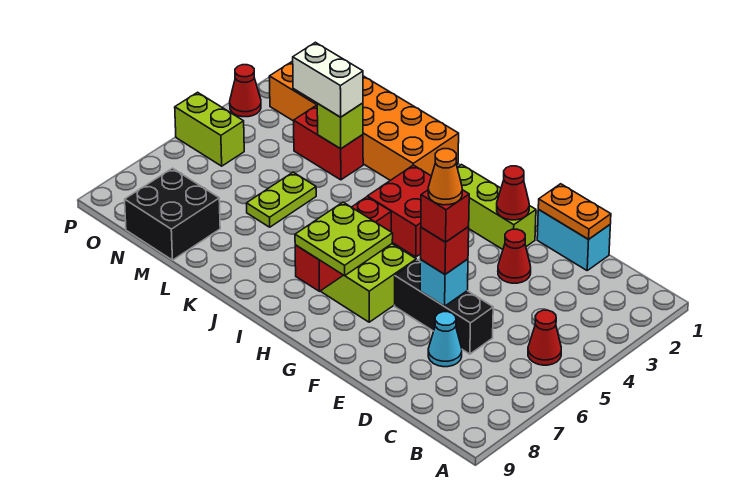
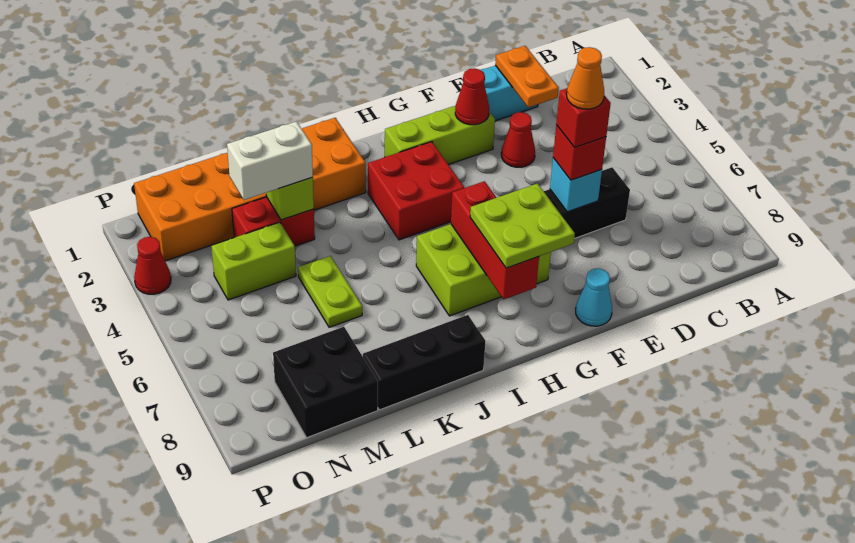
red 1x1 cone [528,310,561,365] -> none
orange 1x2 plate [538,184,611,239] -> orange 1x2 plate turned to [495,46,559,107]
cyan 1x1 cone [428,312,462,367] -> cyan 1x1 cone moved to [576,268,612,326]
none -> black 1x3 brick [363,315,485,410]
lime 1x2 brick [175,92,244,166] -> lime 1x2 brick moved to [211,222,296,300]

